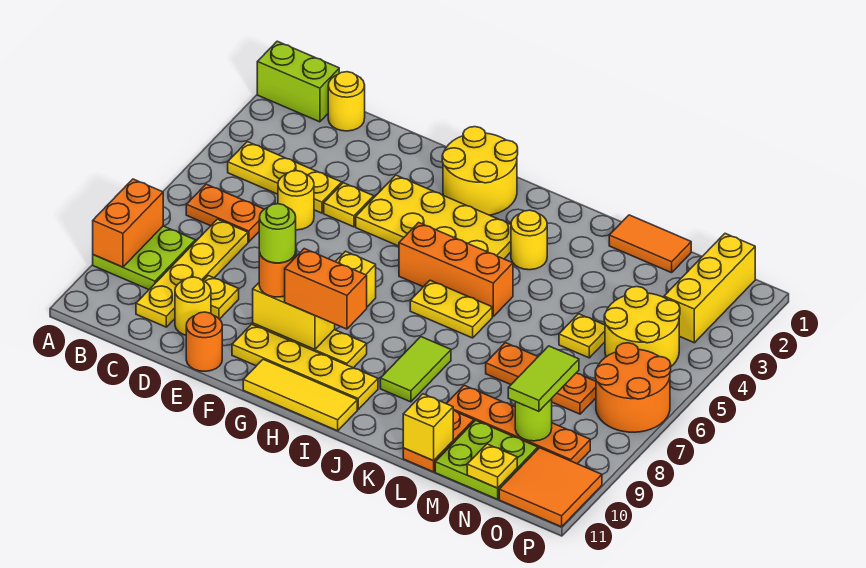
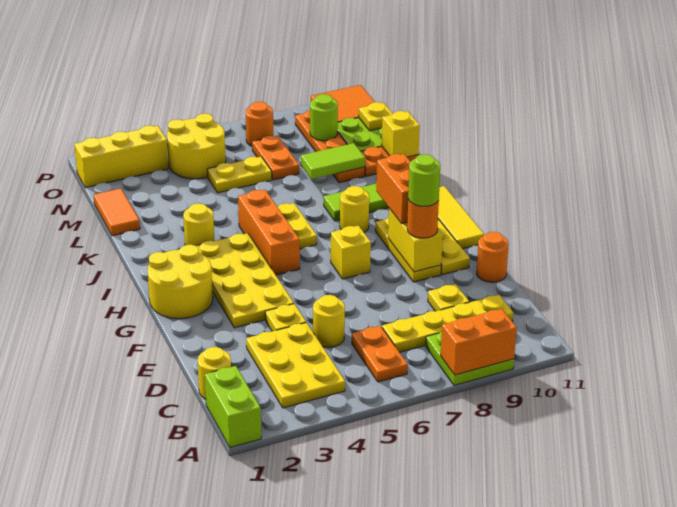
yellow 1x3 plate [228,142,342,213] -> yellow 2x3 plate [246,323,345,408]
yellow 1x1 round brick [175,277,211,335] -> yellow 1x1 round brick moved to [340,186,369,232]
orange 1x3 plate [486,343,596,414] -> orange 1x2 plate [252,136,299,180]
yellow 1x1 plate [559,314,605,358] -> yellow 1x2 plate [207,157,272,193]
lime 1x2 tile [508,346,579,411] -> lime 1x2 tile moved to [301,143,365,179]
orange 2x2 round brick [595,343,671,432] -> orange 1x1 round brick [246,102,273,146]

